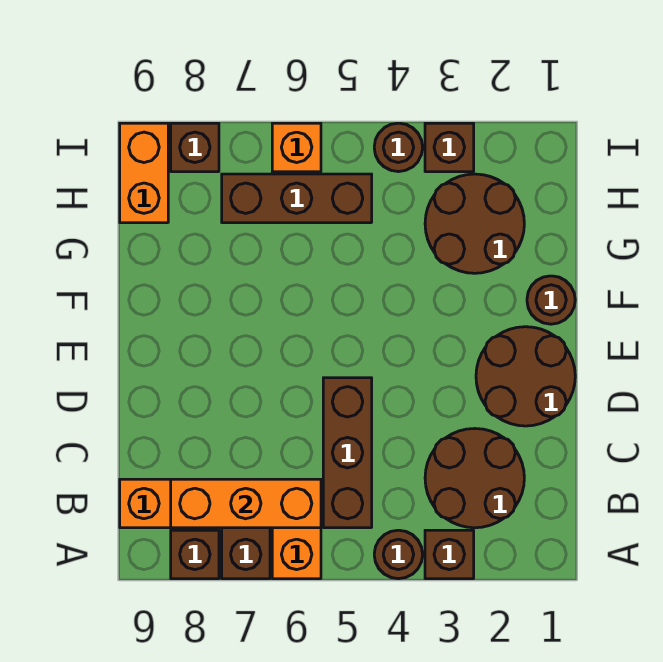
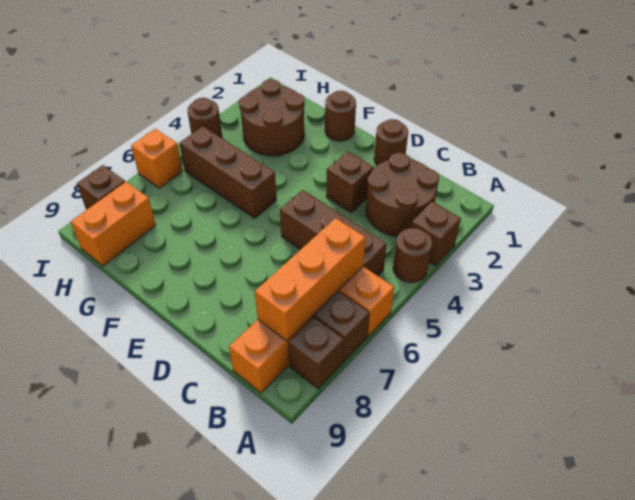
brown 2x2 round brick [476,327,575,426] -> brown 1x1 round brick [374,119,408,165]
brown 1x3 brick [222,174,372,223] -> brown 1x3 brick turned to [179,126,277,218]
orange 1x2 brick [120,123,168,223] -> orange 1x2 brick turned to [71,182,156,266]
brown 1x1 brick [425,123,474,172] -> brown 1x1 brick moved to [326,152,374,212]

